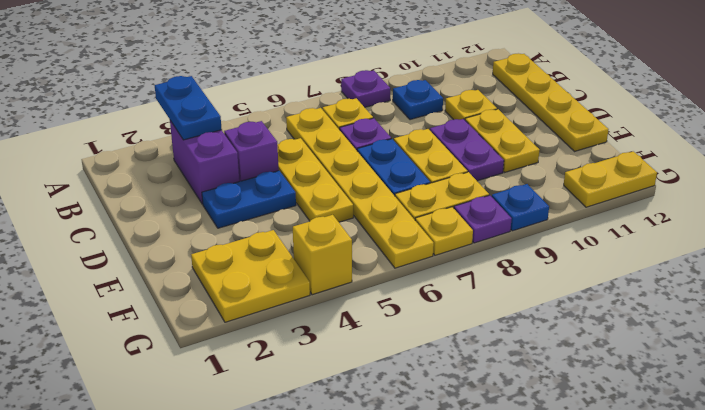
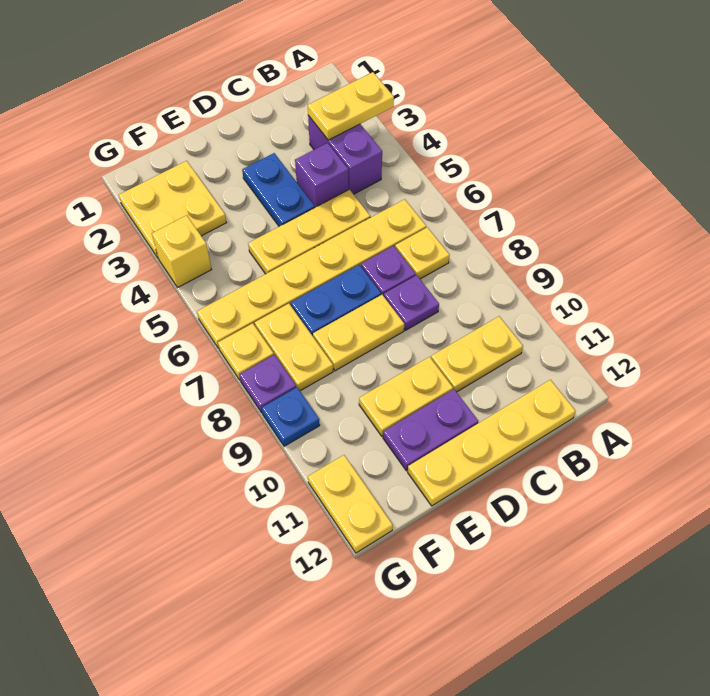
blue 1x2 plate [155,76,222,140] -> yellow 1x2 plate [308,72,394,140]
purple 1x1 plate [341,70,390,107] -> purple 1x1 plate moved to [384,275,439,330]
purple 1x2 brick [170,121,239,204] -> purple 1x2 brick turned to [308,115,382,194]
blue 1x1 plate [393,80,443,120] -> none
yellow 1x1 plate [445,90,497,120] -> yellow 1x2 plate [431,316,523,392]
purple 1x2 plate [430,119,504,181] -> purple 1x2 plate moved to [383,389,478,471]

